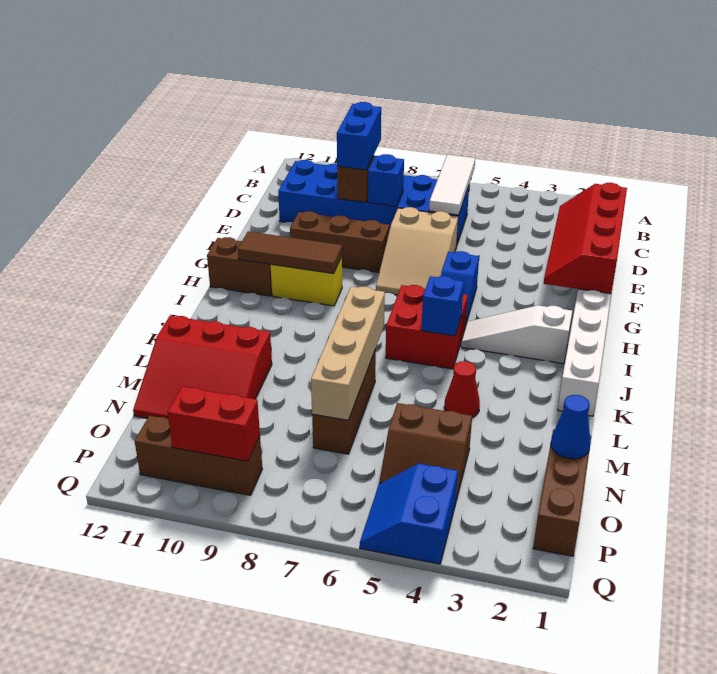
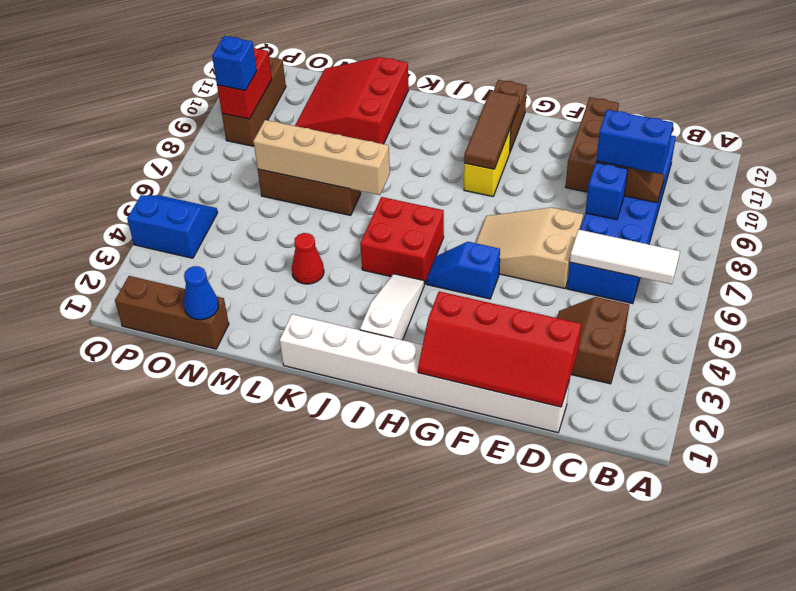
red 2x4 slope [544,183,627,294] -> red 2x4 slope turned to [418,291,581,407]
brown 1x3 brick [290,211,389,272] -> brown 1x3 brick moved to [566,97,619,192]
blue 1x1 brick [421,276,464,336] -> blue 1x1 brick moved to [212,36,257,90]
brown 2x2 slope [379,403,472,501] -> brown 2x2 slope moved to [557,297,629,384]

